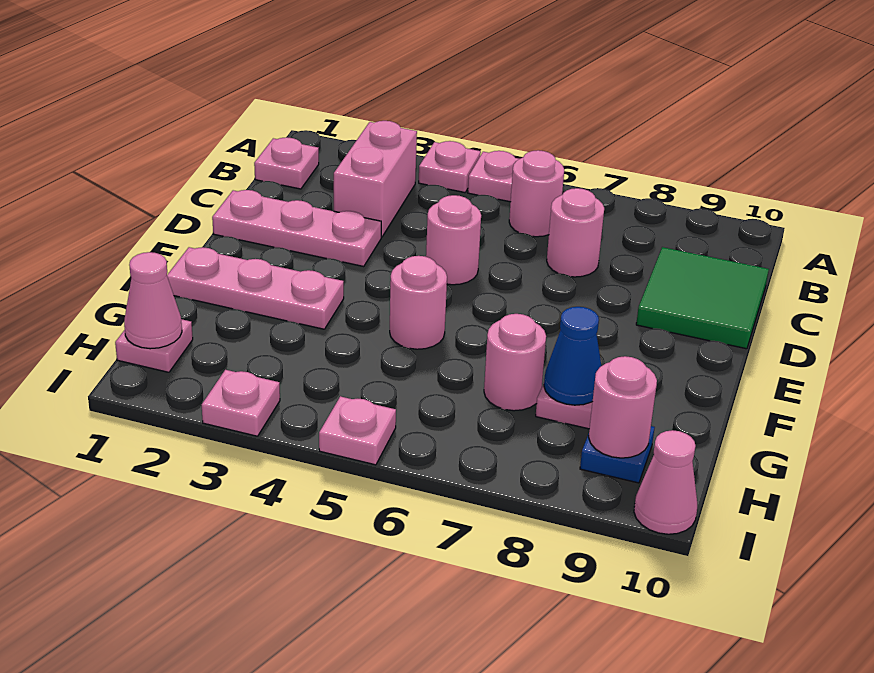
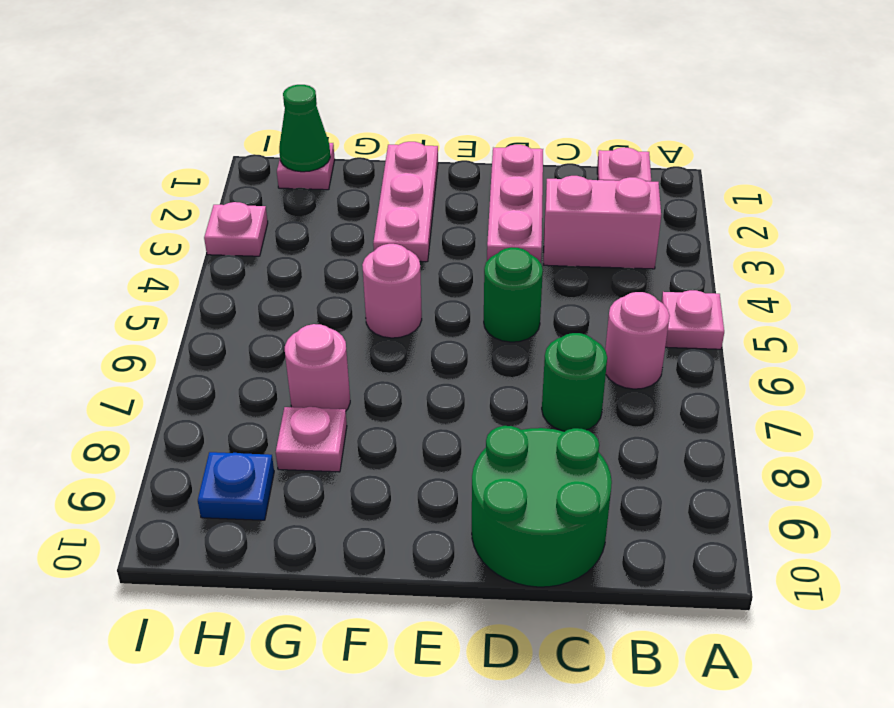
pink 1x1 plate [419,141,481,193] -> none
pink 1x1 round brick [547,188,604,277] -> green 1x1 round brick [542,333,607,431]
green 2x2 tile [636,247,769,349] -> green 2x2 round brick [472,426,612,587]
pink 1x1 round brick [426,195,481,285] -> green 1x1 round brick [484,247,543,342]
blue 1x1 cone [544,307,601,405] -> none
pink 1x1 cone [124,252,182,349] -> green 1x1 cone [279,85,330,172]
pink 1x1 round brick [589,356,657,458] -> none
pink 1x1 plate [319,396,396,465] -> none
pink 1x1 cone [634,430,697,534] -> none

